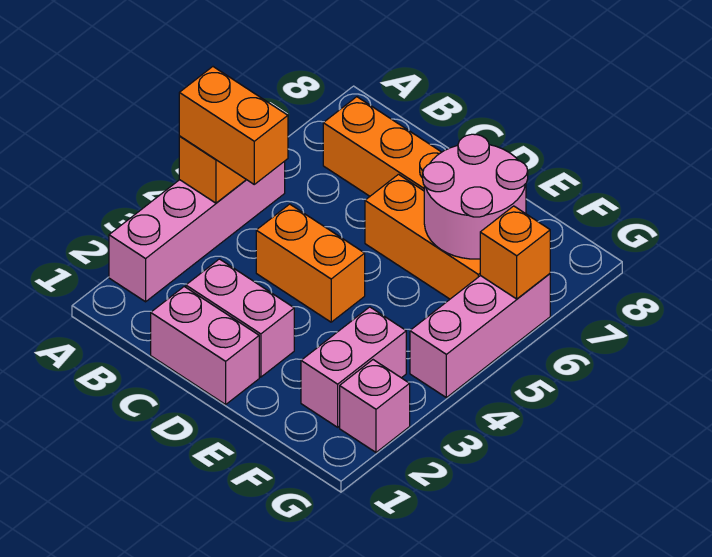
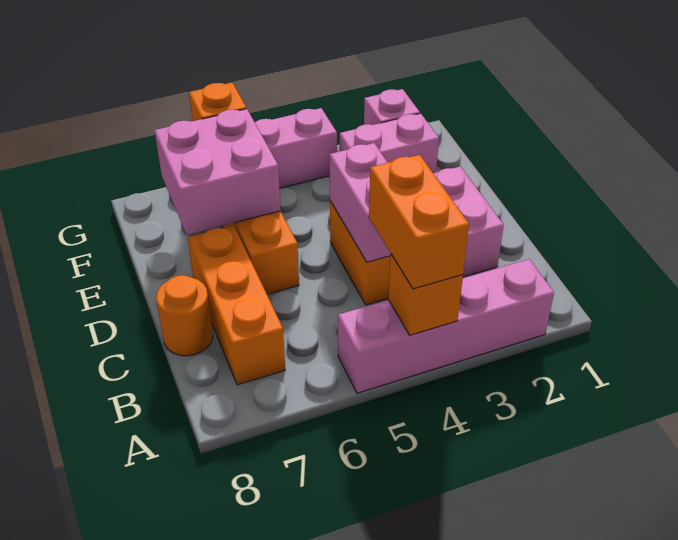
pink 1x2 brick [151,287,259,404] -> pink 1x2 brick moved to [330,143,391,262]
none -> orange 1x1 round brick [156,275,213,356]
pink 2x2 round brick [423,134,528,259] -> pink 2x2 brick [155,109,281,235]

